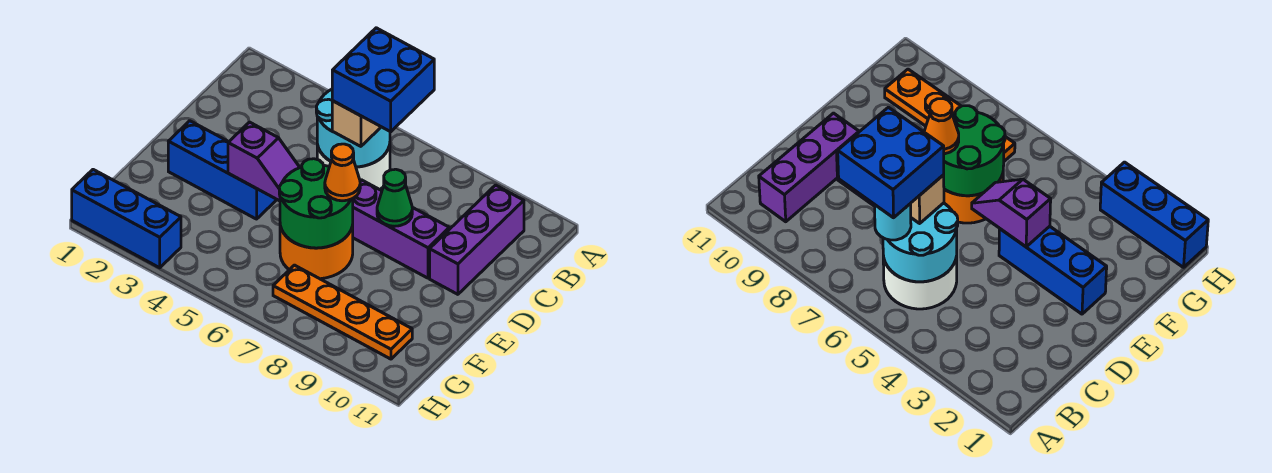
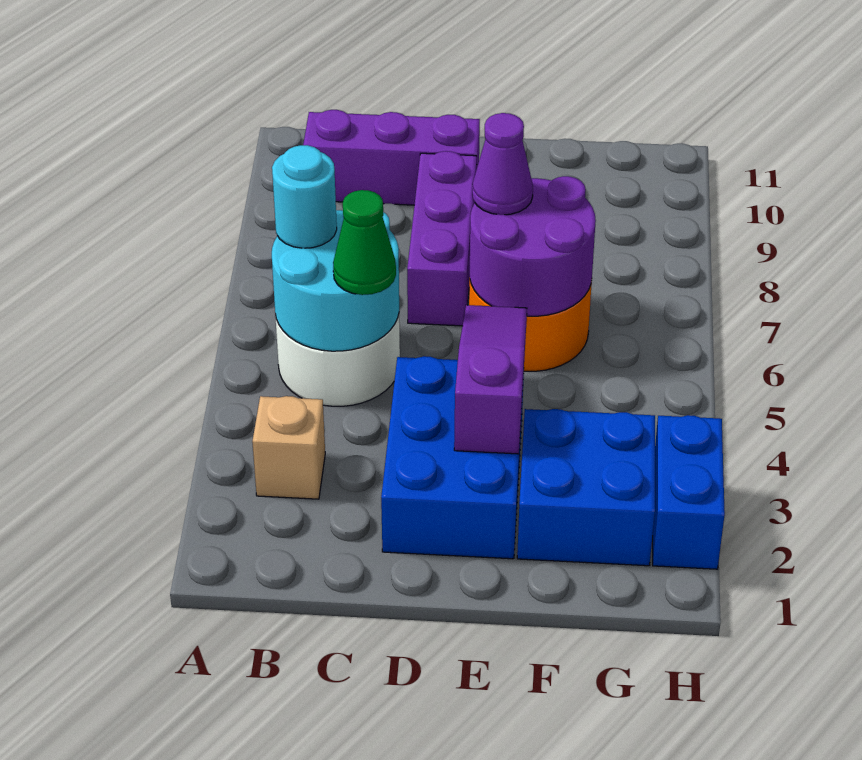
blue 2x2 brick [332,28,434,132] -> blue 2x2 brick moved to [517,409,655,566]
tan 1x1 brick [332,101,381,146] -> tan 1x1 brick moved to [252,396,325,499]
green 1x1 cone [377,169,412,226] -> green 1x1 cone moved to [333,190,396,295]
blue 1x3 brick [168,121,277,219] -> blue 2x3 brick [381,356,524,559]
purple 1x2 slope [228,122,300,201] -> purple 1x3 slope [454,305,527,454]
green 2x2 round brick [279,159,353,248] -> purple 2x2 round brick [470,176,596,316]
orange 1x1 cone [325,144,360,201] -> purple 1x1 cone [472,113,533,215]
orange 1x4 plate [273,265,412,359] -> none
blue 1x3 brick [72,170,181,268] -> blue 1x2 brick [653,415,725,569]

